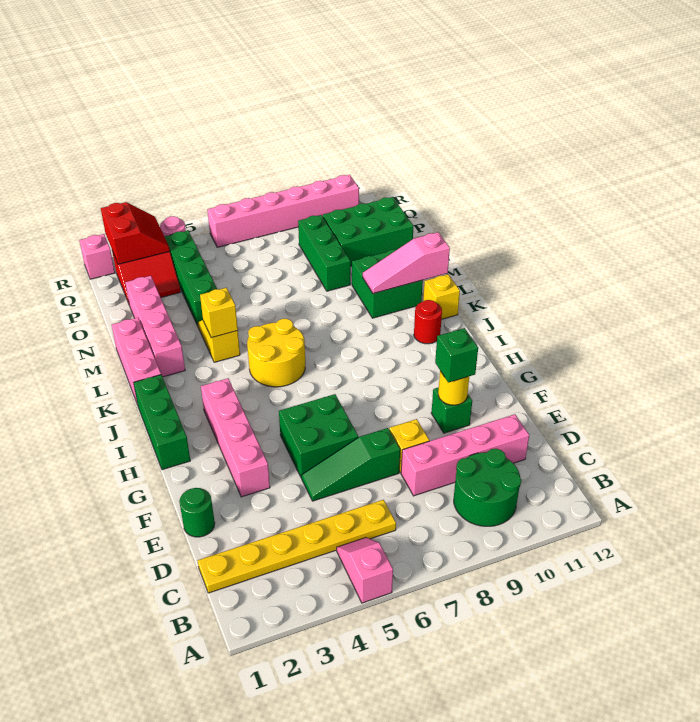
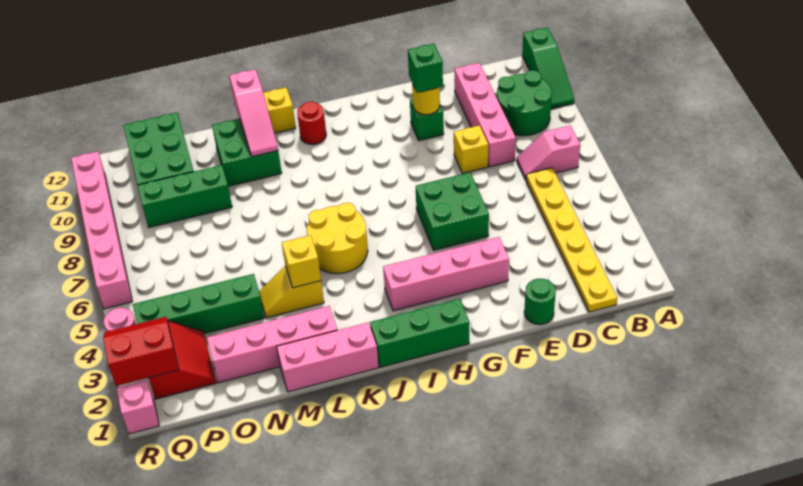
pink 1x2 slope [337,538,393,603] -> pink 1x2 slope moved to [517,126,580,180]
green 1x3 slope [302,428,400,501] -> green 1x3 slope moved to [522,28,574,109]

